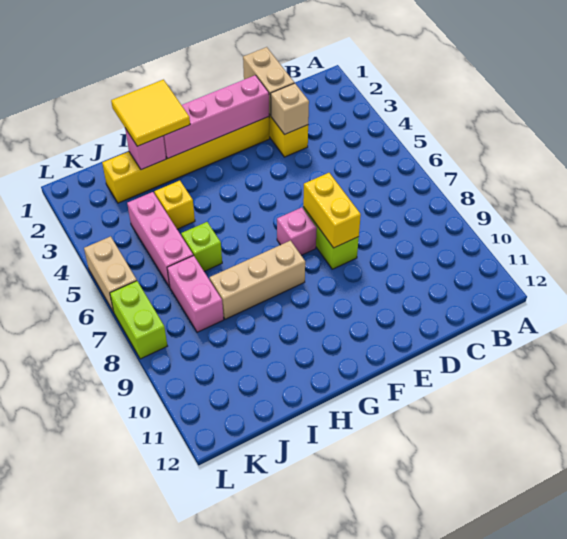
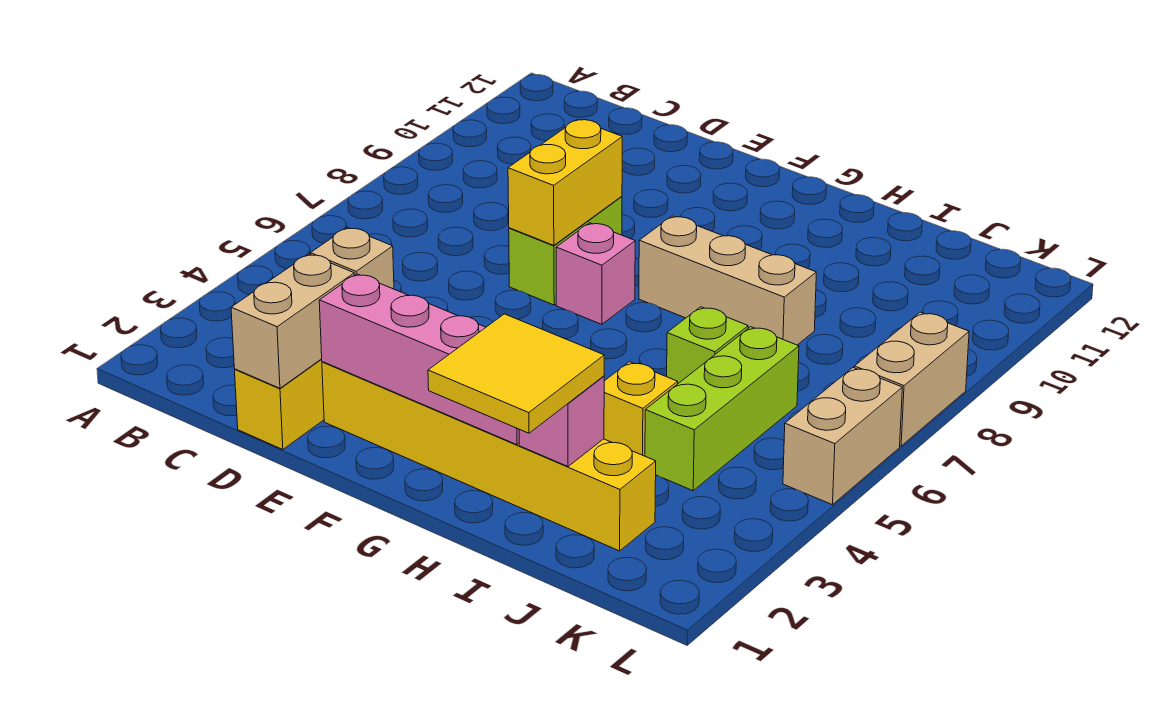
pink 1x3 brick [127,192,193,287] -> lime 1x3 brick [645,327,799,491]
pink 1x2 brick [167,255,224,332] -> none
lime 1x2 brick [110,281,167,359] -> tan 1x2 brick [854,312,969,446]

